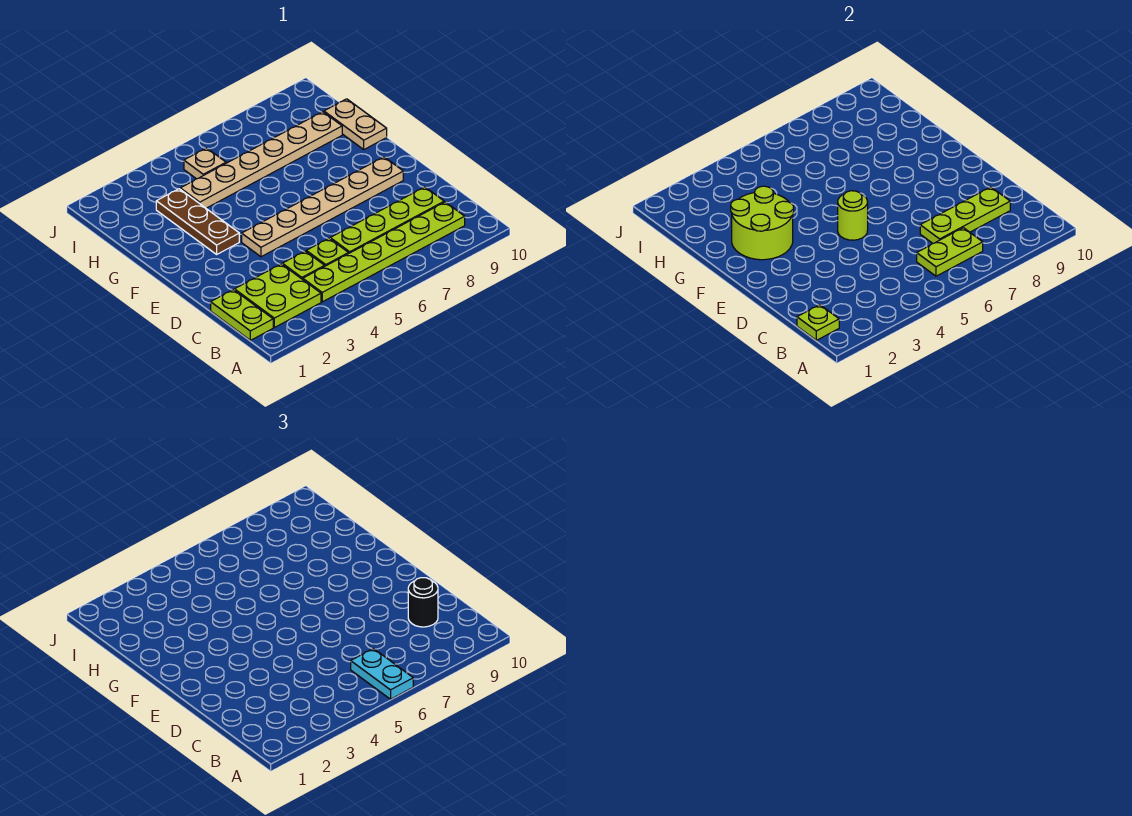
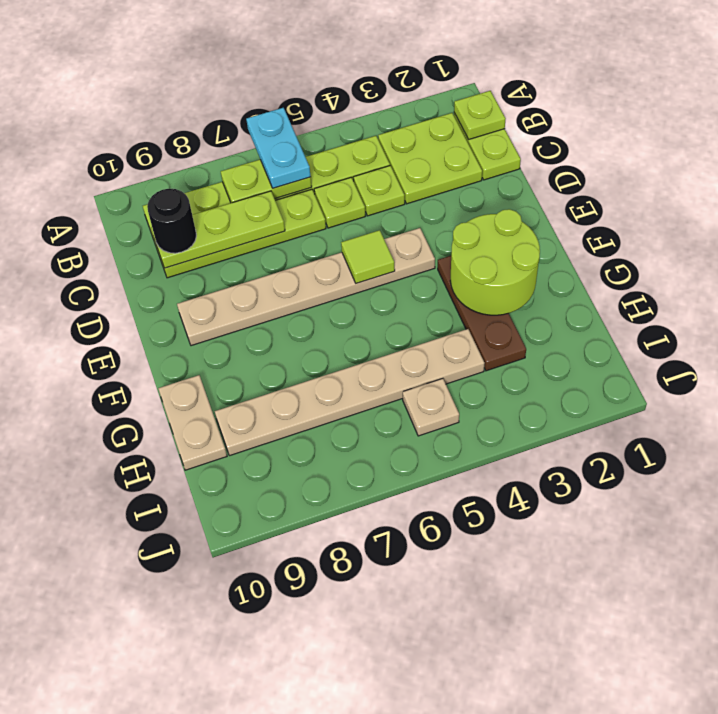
lime 1x1 round brick [838,191,868,240] -> lime 1x1 tile [341,230,395,283]

